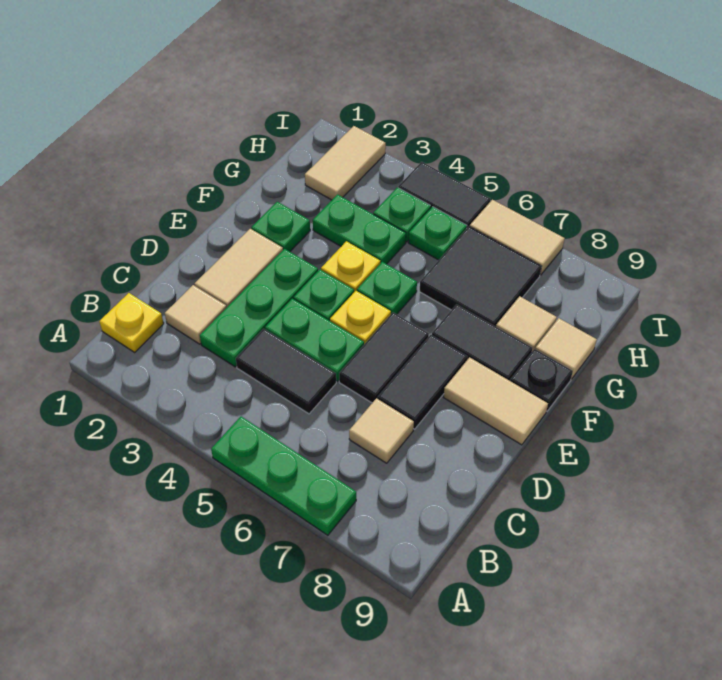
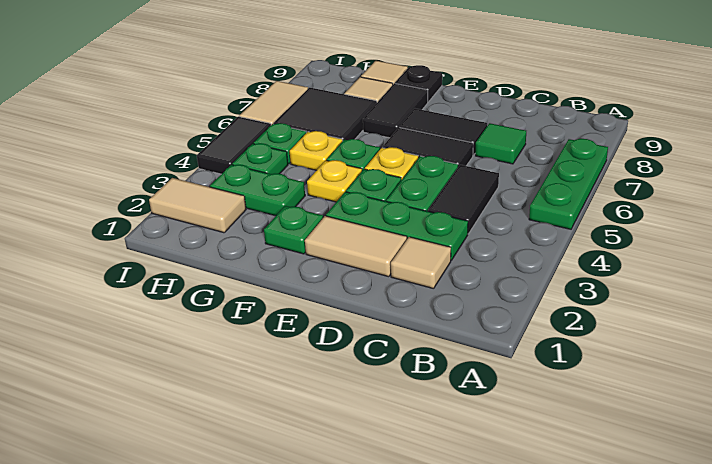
yellow 1x1 plate [99,293,164,352] -> yellow 1x1 plate moved to [290,131,343,170]
tan 1x1 tile [349,398,414,463] -> green 1x1 tile [475,123,526,164]
tan 1x2 tile [444,357,548,445] -> none
green 1x2 plate [313,195,406,264] -> green 1x2 plate turned to [210,165,305,216]

